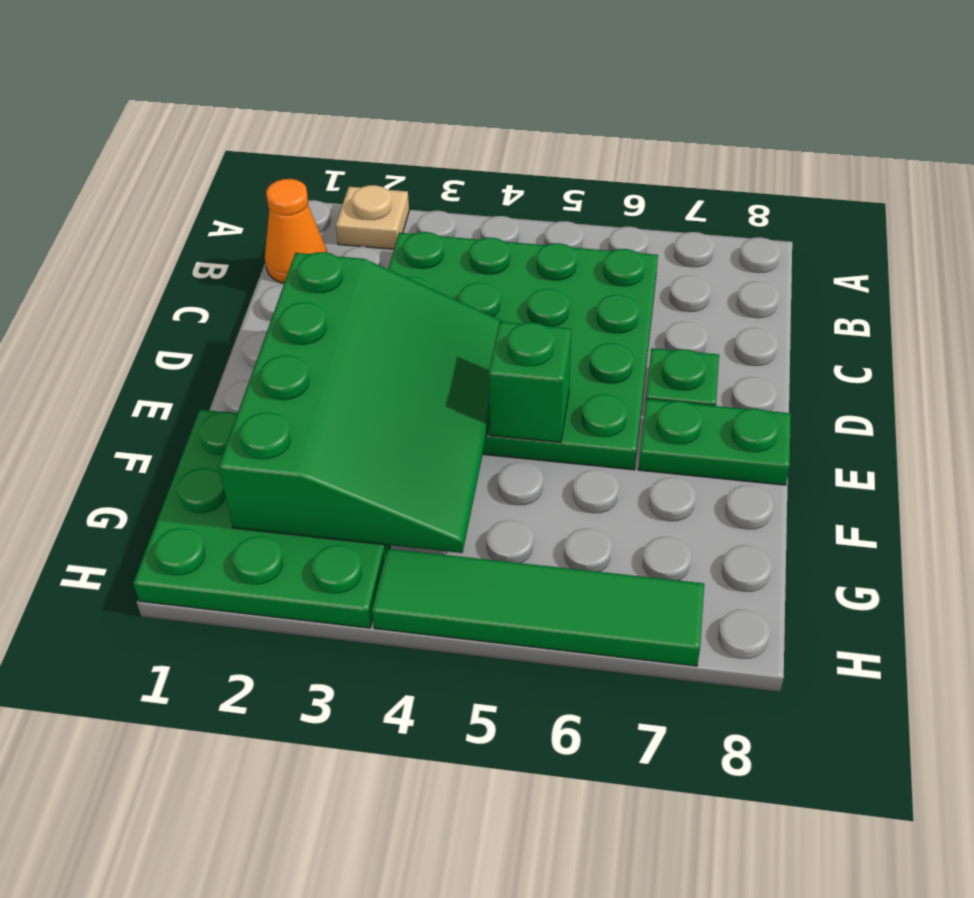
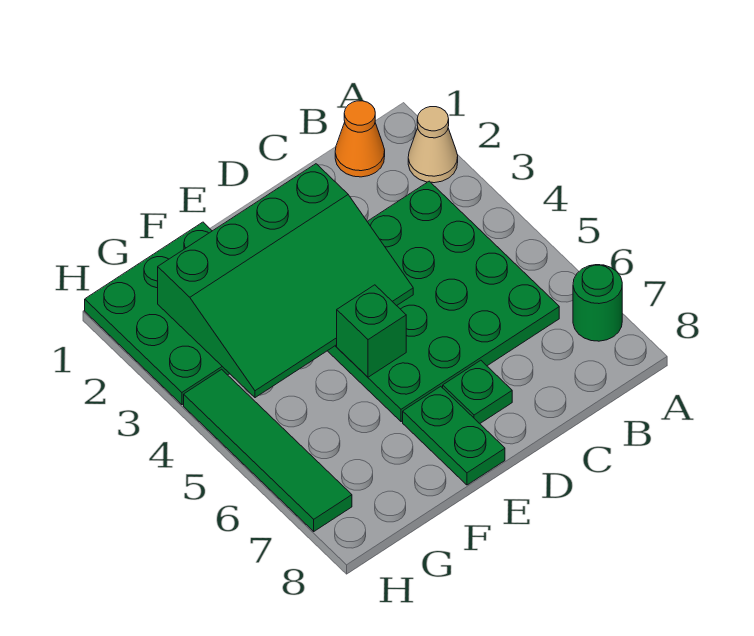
tan 1x1 plate [336,185,409,249] -> tan 1x1 cone [408,107,458,183]
none -> green 1x1 round brick [573,265,622,341]

